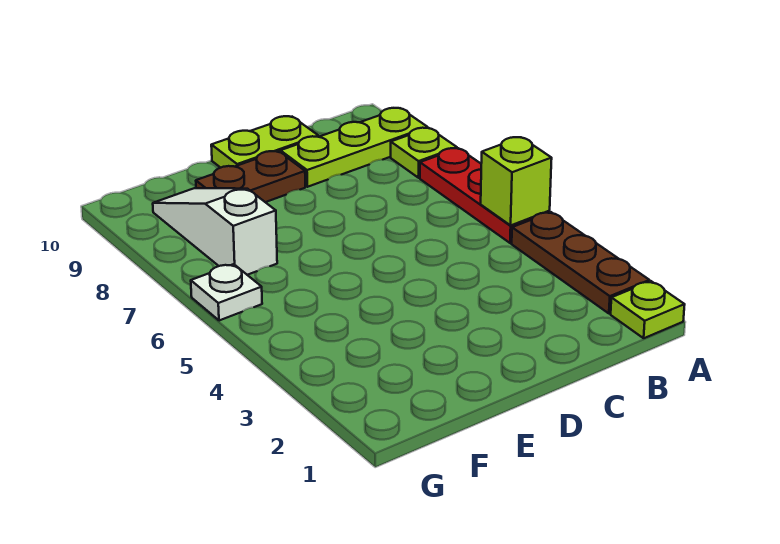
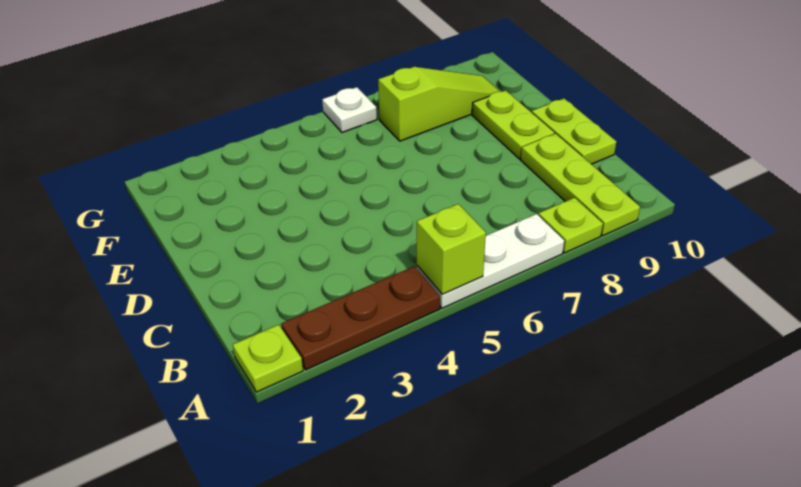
red 1x3 plate [420,148,550,243] -> white 1x3 plate [417,214,564,308]
brown 1x2 plate [196,151,305,202] -> lime 1x2 plate [472,90,554,159]
white 1x3 slope [153,188,277,275] -> lime 1x3 slope [378,67,500,141]

